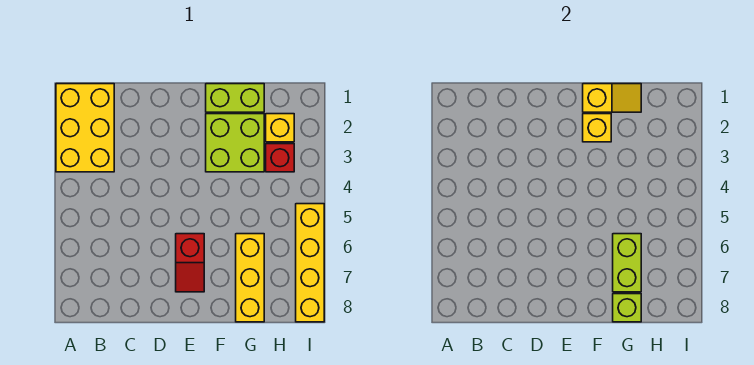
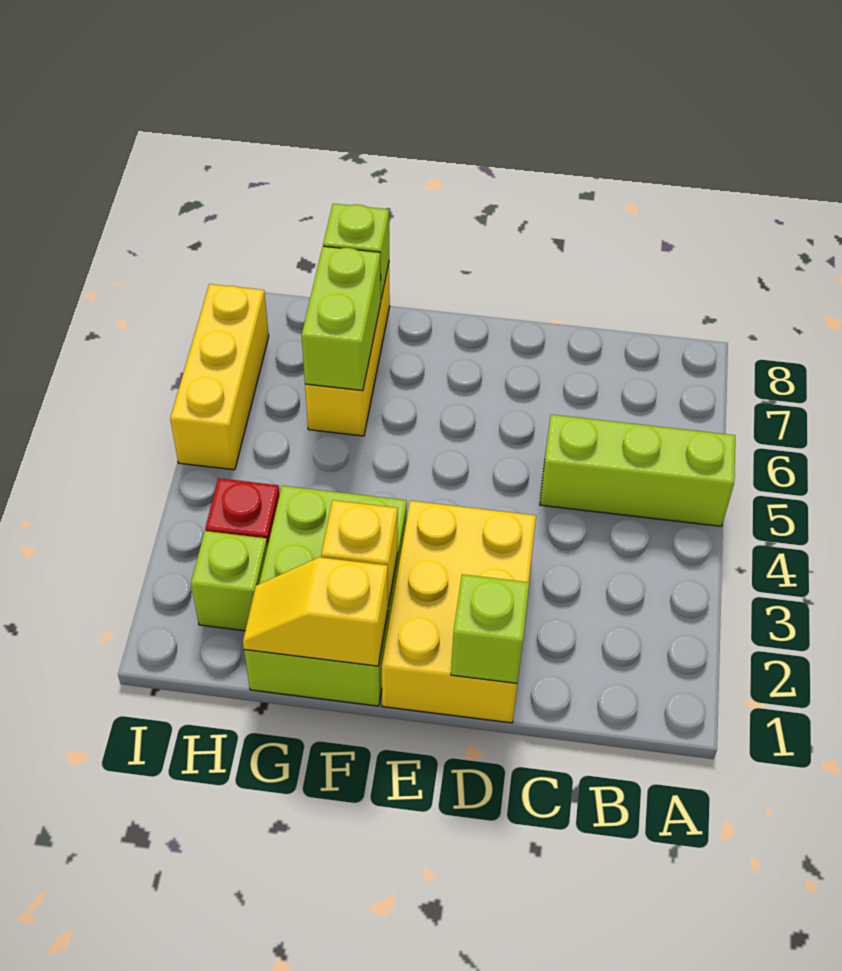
yellow 2x3 brick [56,84,114,172] -> yellow 2x3 brick moved to [382,501,536,723]
none -> lime 1x3 brick [540,415,735,526]
none -> lime 1x1 brick [451,574,529,683]
red 1x2 slope [176,234,204,292] -> none
yellow 1x1 brick [266,114,294,142] -> lime 1x1 brick [191,531,268,631]
yellow 1x4 brick [296,204,324,322] -> yellow 1x3 brick [170,284,269,470]

